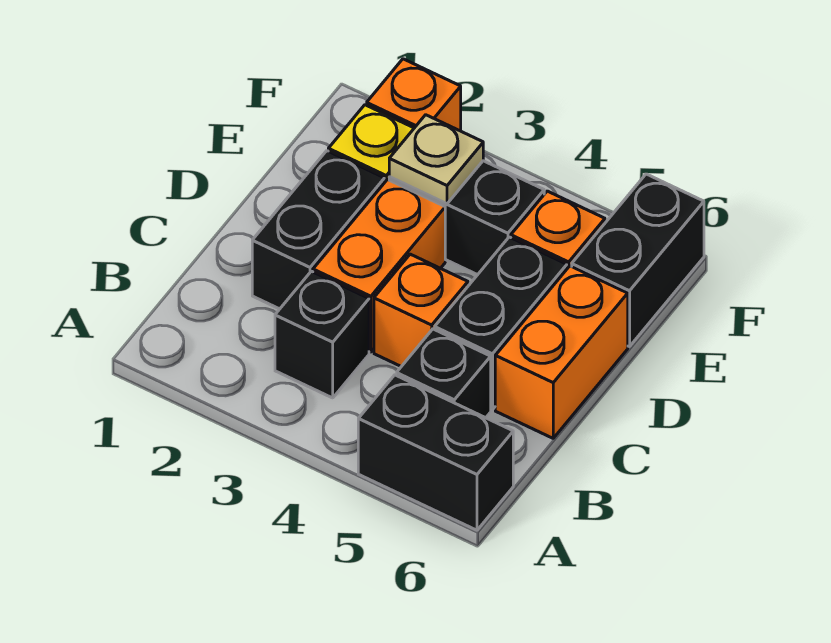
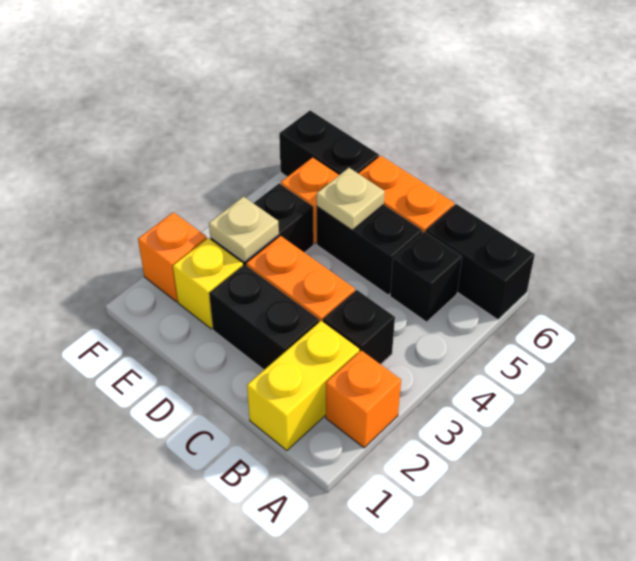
black 1x2 brick [358,375,513,530] -> black 1x2 brick turned to [426,204,535,320]
none -> yellow 1x2 brick [247,321,359,450]
orange 1x1 brick [374,254,468,367] -> orange 1x1 brick moved to [326,351,401,448]
none -> tan 1x1 plate [317,168,385,230]

